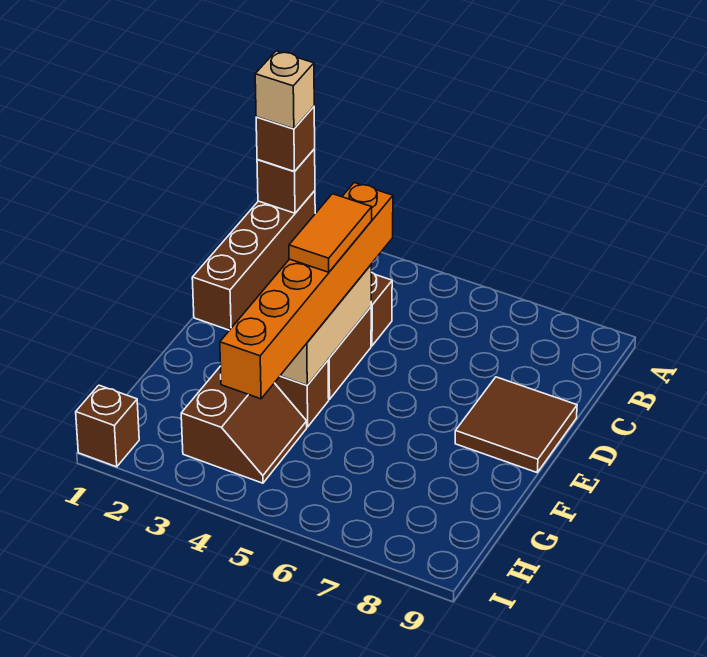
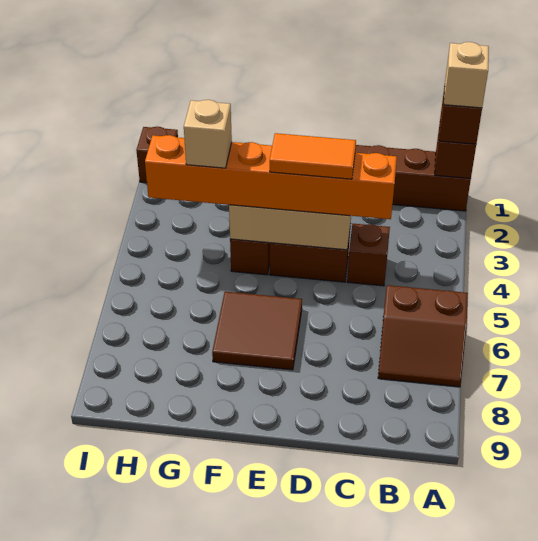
brown 2x2 tile [455,377,577,472] -> brown 2x2 tile moved to [212,292,302,370]
brown 2x2 slope [181,366,307,483] -> brown 2x2 slope moved to [378,285,468,387]
none -> tan 1x1 brick [184,100,232,168]

